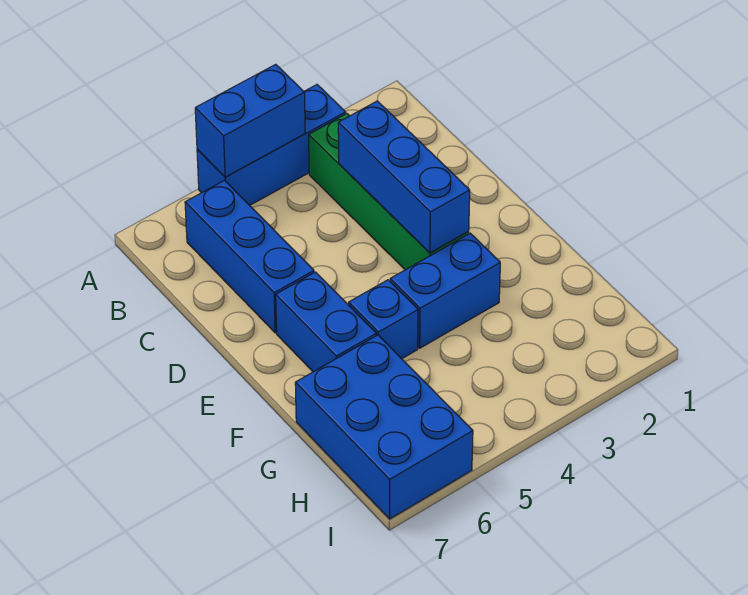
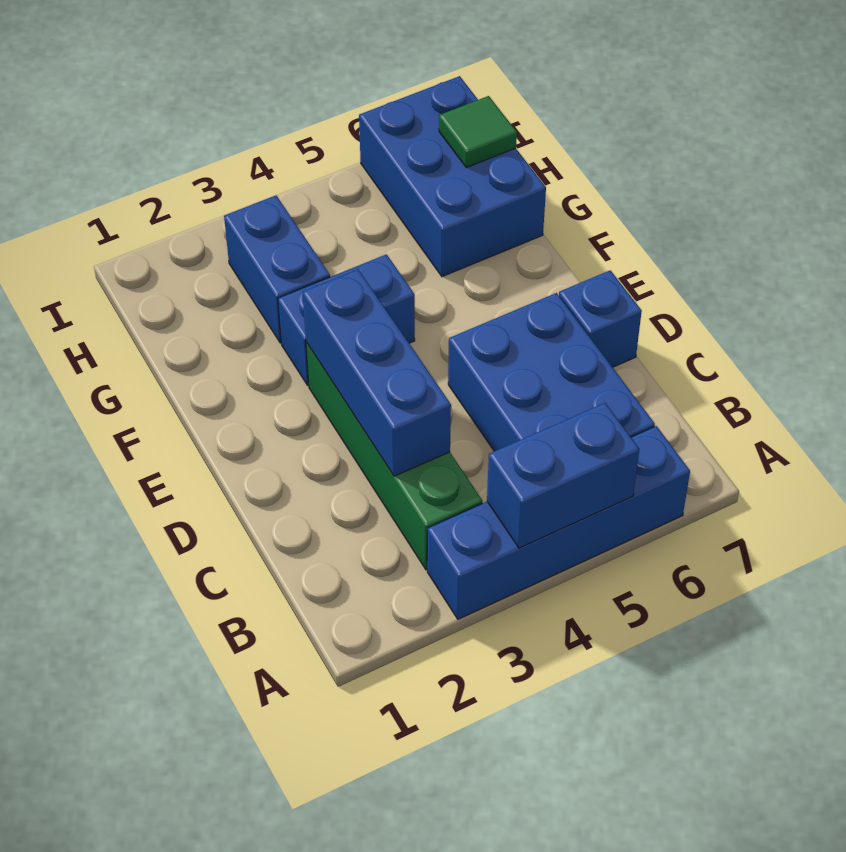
blue 1x3 brick [197,85,346,205] -> blue 1x4 brick [427,426,690,619]
blue 1x3 brick [185,180,314,333] -> blue 2x3 brick [448,293,655,451]
blue 1x2 brick [276,272,376,372] -> blue 1x2 brick moved to [224,195,330,343]
blue 1x1 brick [349,280,418,359] -> blue 1x1 brick moved to [559,270,642,367]
none -> green 1x1 tile [439,96,517,168]

